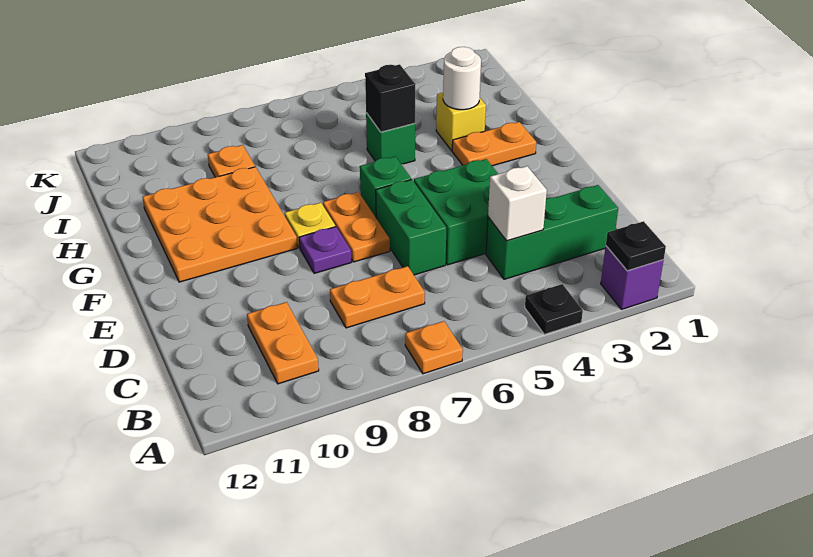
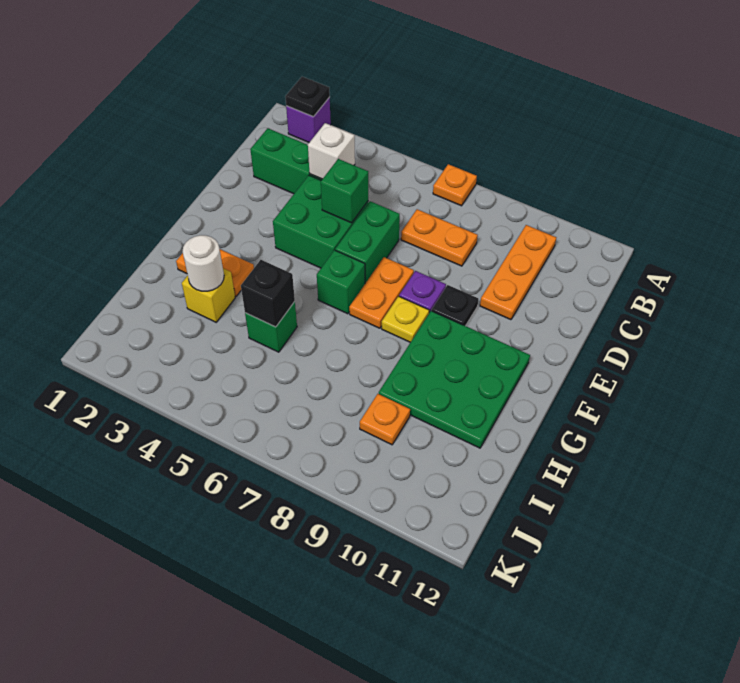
black 1x1 plate [525,284,583,334] -> black 1x1 plate moved to [432,285,478,326]
orange 1x2 plate [247,302,319,384] -> orange 1x3 plate [480,225,556,320]
none -> green 1x1 brick [321,159,368,223]
orange 3x3 plate [143,167,297,282] -> green 3x3 plate [379,311,530,448]

